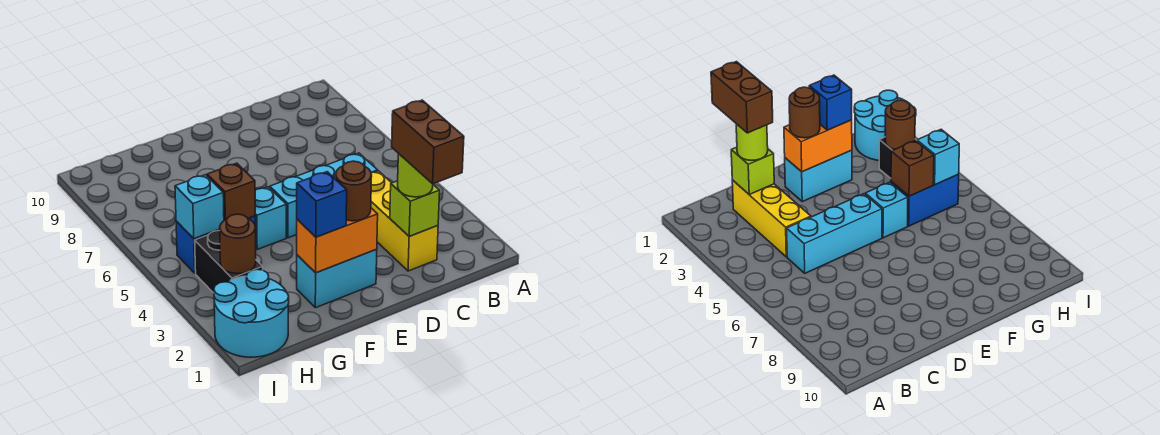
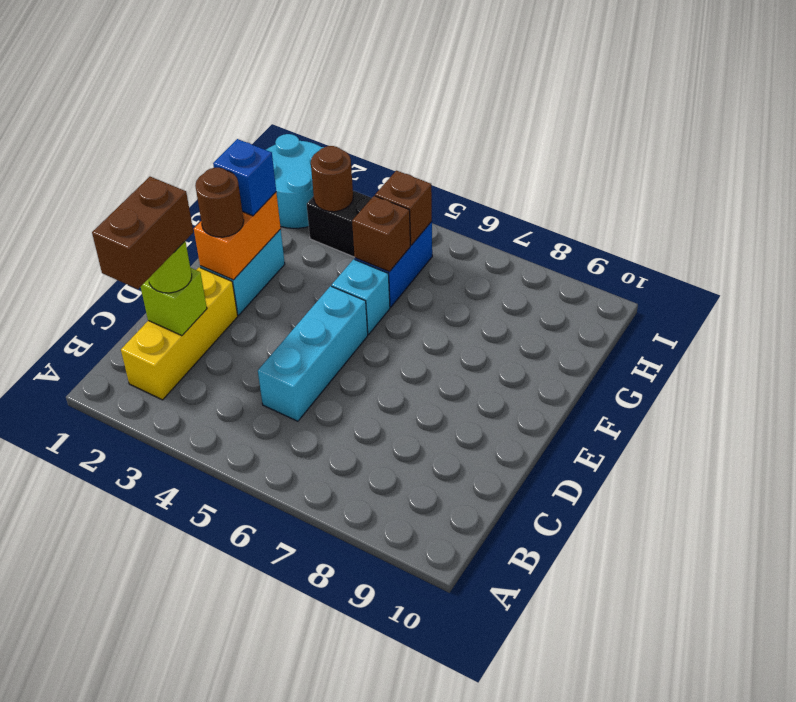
brown 1x2 brick [392,100,464,184] -> brown 1x2 brick turned to [92,177,193,289]
yellow 1x3 brick [371,171,438,271] -> yellow 1x3 brick turned to [121,267,238,400]
cyan 1x1 brick [175,175,224,239] -> brown 1x1 brick [375,171,432,245]

